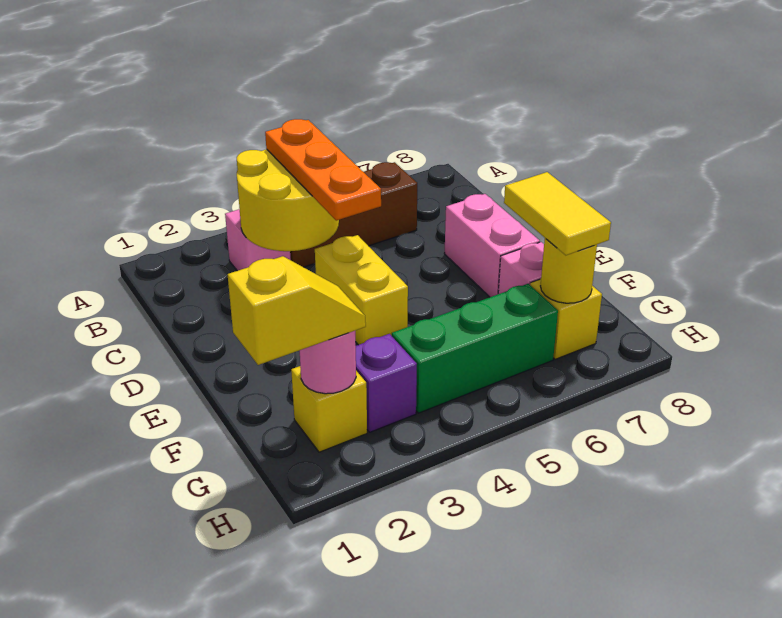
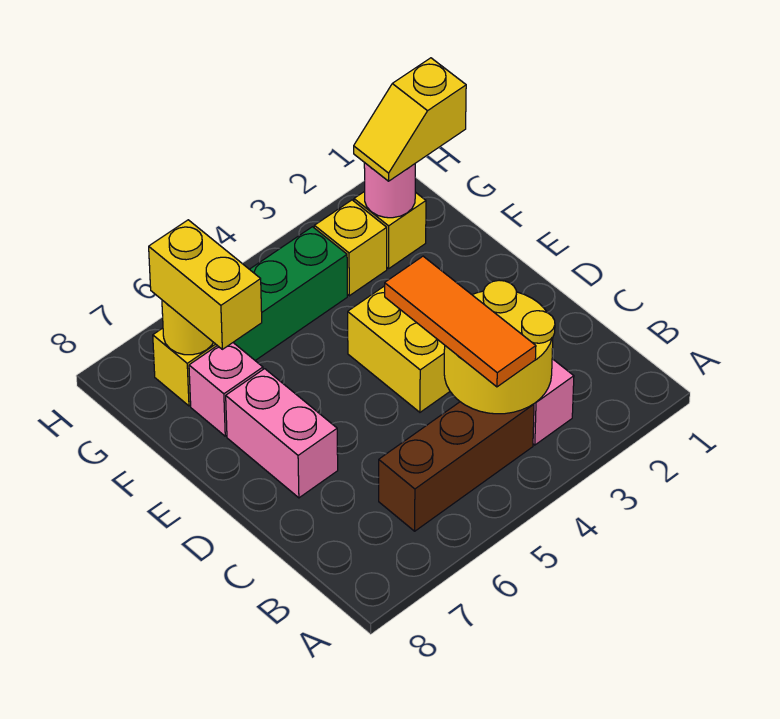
orange 1x3 plate [265,119,381,221] -> orange 1x3 tile [385,256,536,387]
yellow 1x2 tile [504,172,611,255] -> yellow 1x2 brick [149,220,262,349]
purple 1x1 brick [356,334,417,432] -> yellow 1x1 brick [314,200,387,296]

